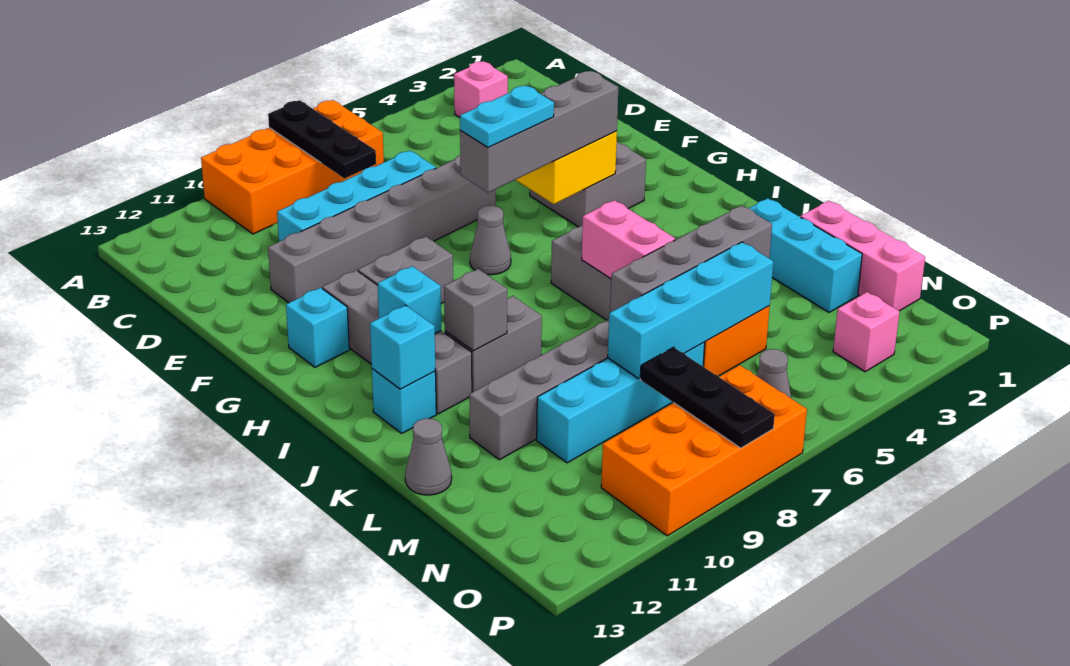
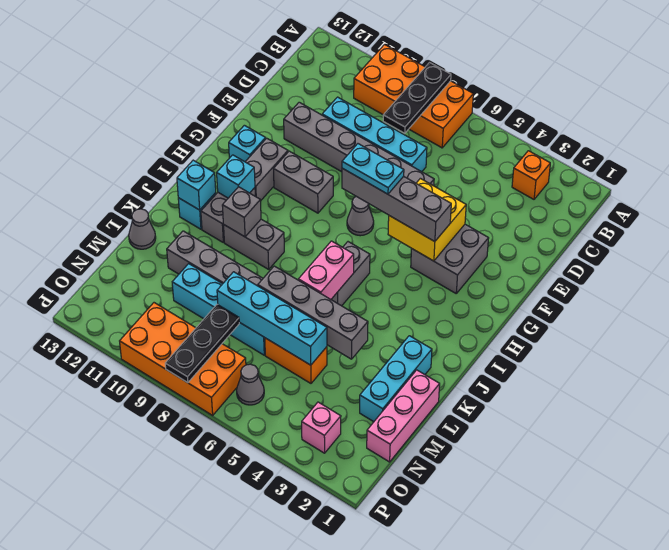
pink 1x1 brick [454,61,508,117] -> orange 1x1 brick [512,151,550,199]

